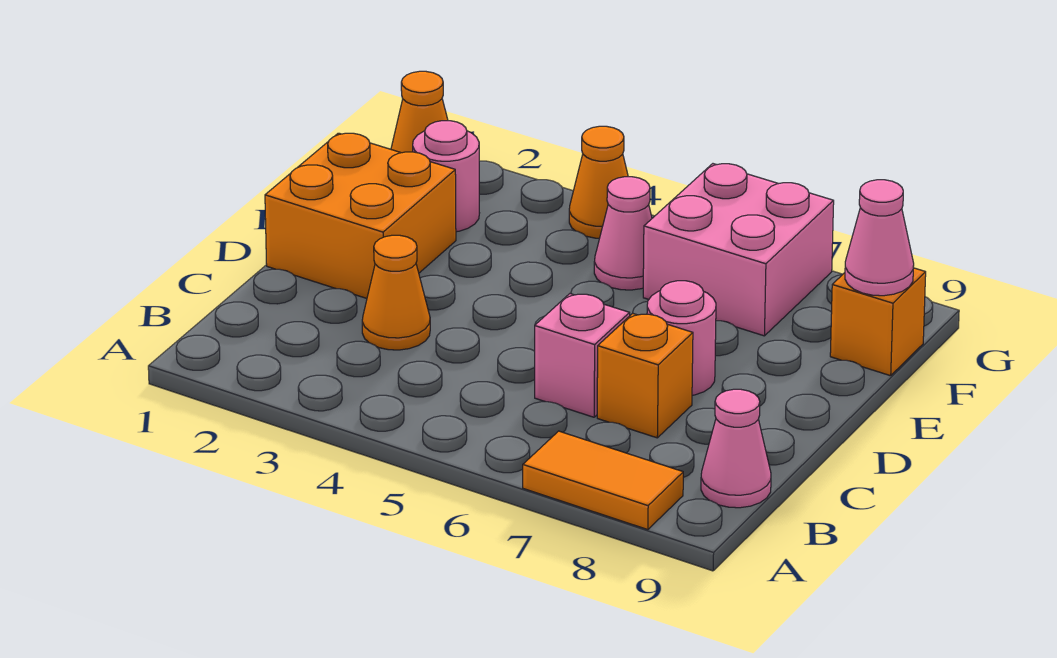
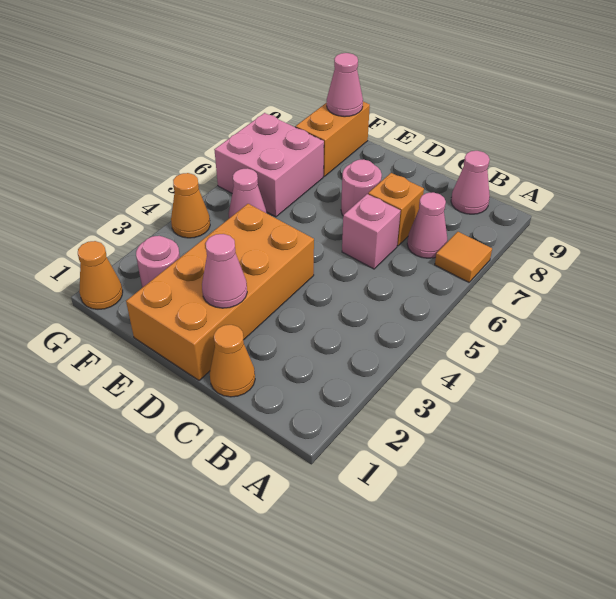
orange 1x2 tile [523,431,683,530] -> orange 1x1 tile [435,232,492,282]
none -> pink 1x1 cone [407,192,447,258]
orange 1x1 cone [362,235,430,350] -> orange 1x1 cone moved to [210,325,255,397]
orange 2x2 brick [265,133,456,298] -> orange 2x4 brick [126,204,314,381]
none -> pink 1x1 cone [202,234,247,308]
orange 1x1 brick [830,268,926,376] -> orange 1x2 brick [296,102,370,176]

